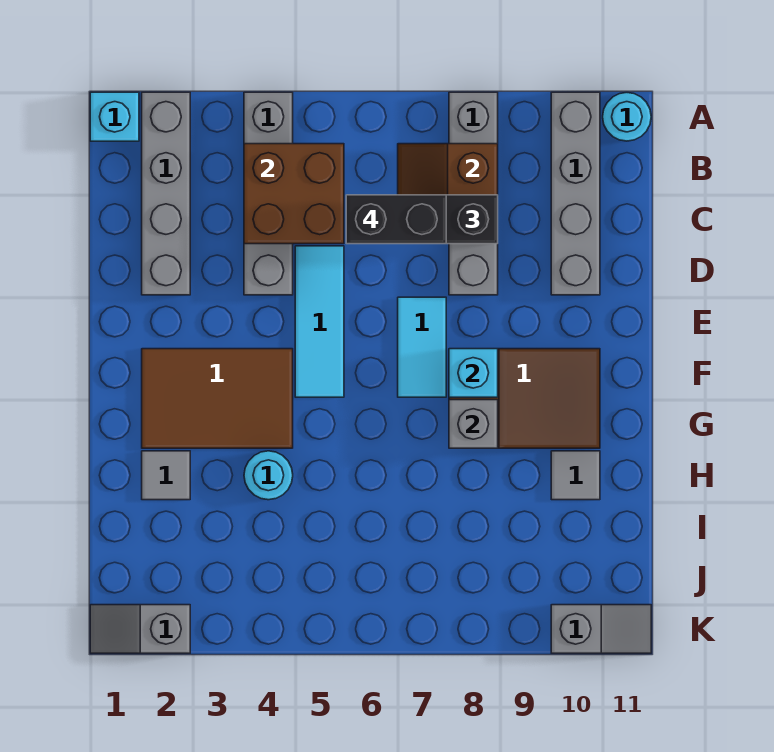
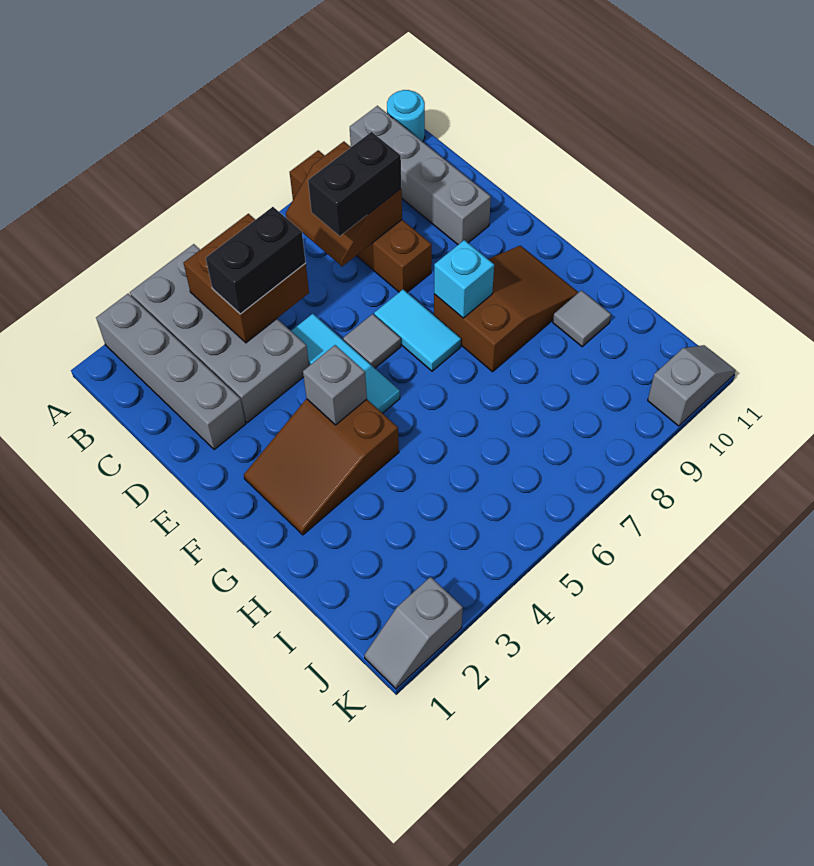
cyan 1x1 brick [90,92,139,141] -> none
grey 1x4 brick [244,92,293,295] -> grey 2x4 brick [130,244,309,423]
grey 1x4 brick [449,92,498,295] -> brown 1x4 brick [290,150,432,292]
black 1x2 brick [346,195,446,244] -> black 1x2 brick moved to [206,207,306,314]
brown 2x3 tile [142,349,293,448] -> brown 2x3 slope [244,399,399,535]
grey 1x1 brick [449,400,498,448] -> grey 1x1 brick moved to [303,345,367,425]
grey 1x1 tile [142,451,190,500] -> grey 1x1 tile moved to [343,314,401,368]
cyan 1x1 round brick [244,451,293,500] -> none

